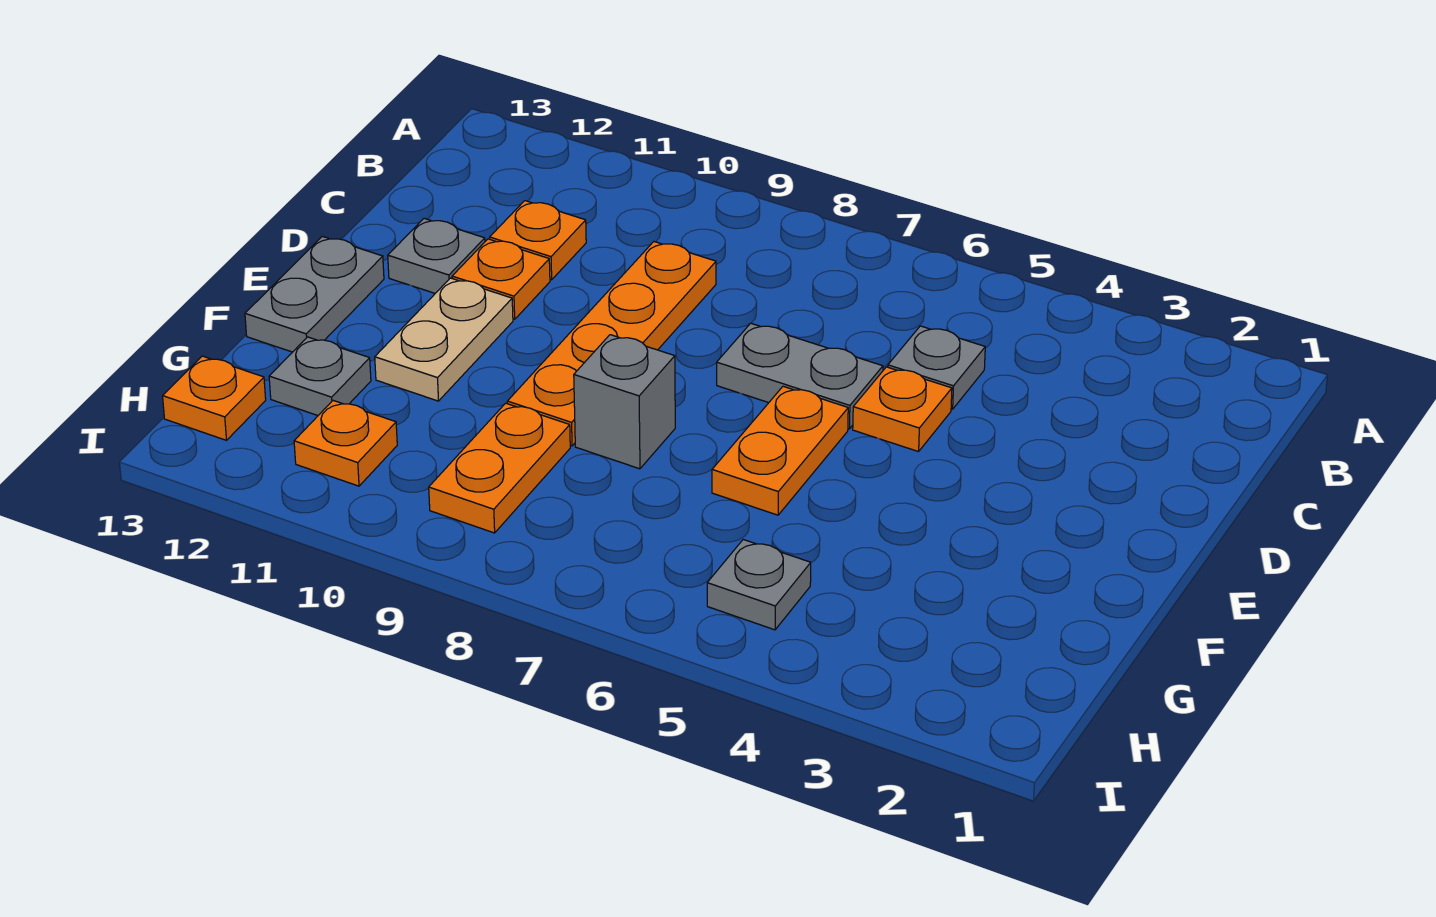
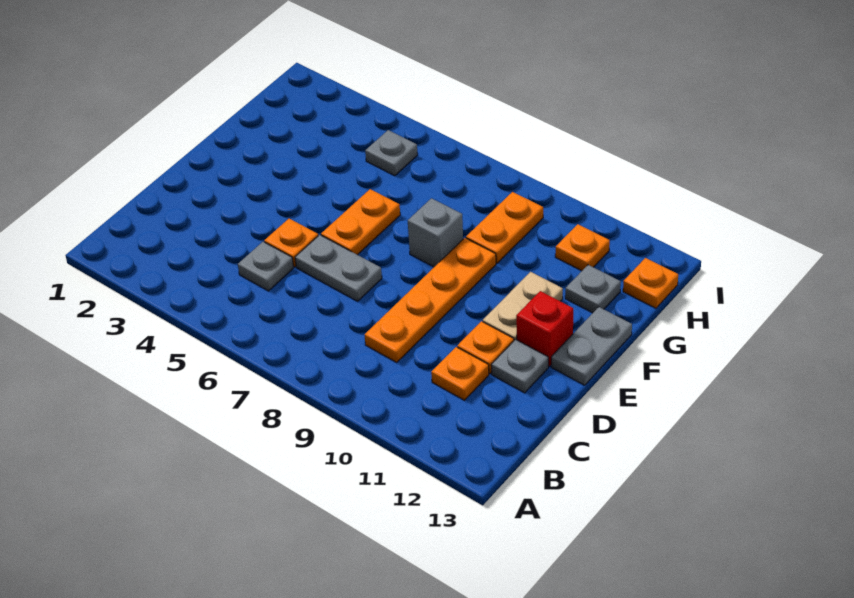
none -> red 1x1 brick [516,291,573,366]

